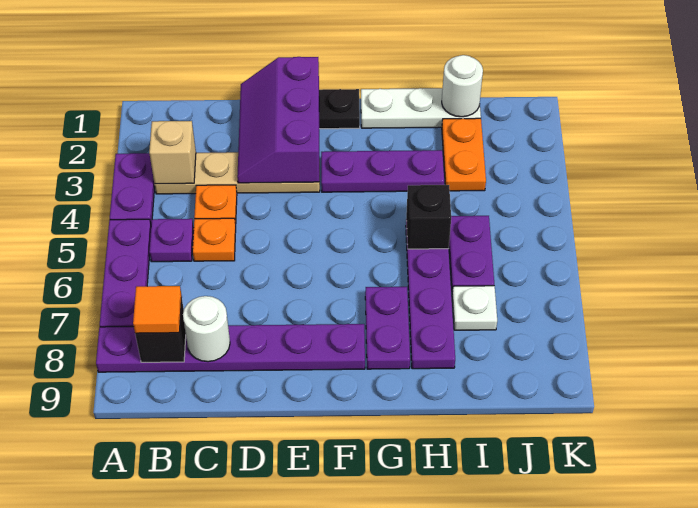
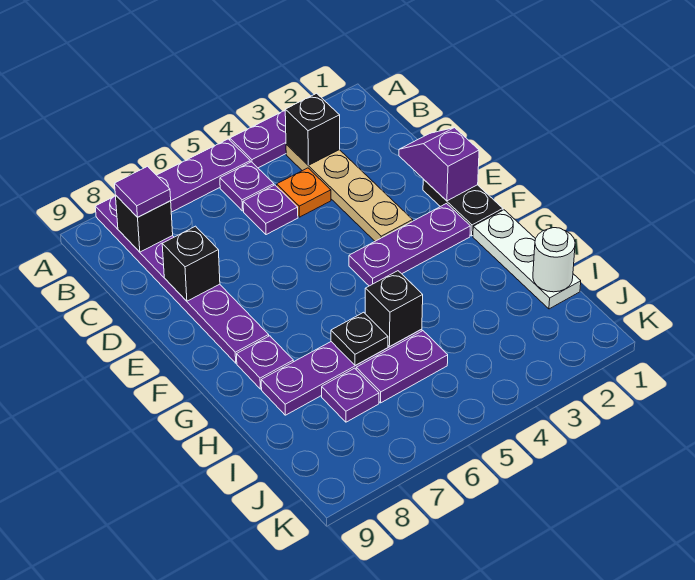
tan 1x1 brick [149,121,196,184] -> black 1x1 brick [285,93,340,165]
orange 1x1 tile [133,286,182,333] -> purple 1x1 tile [115,166,171,217]
orange 1x1 plate [193,218,236,261] -> purple 1x1 plate [243,185,298,235]
white 1x1 round brick [183,296,230,362] -> none
purple 2x3 slope [237,57,319,183] -> purple 1x2 slope [399,128,479,201]
none -> black 1x1 brick [162,226,220,301]
purple 1x3 plate [321,150,444,192] -> purple 1x3 plate turned to [349,204,470,286]
purple 1x2 plate [365,287,410,369] -> purple 1x1 plate [237,336,293,389]
none -> black 1x1 plate [331,312,388,366]
orange 1x2 plate [442,118,486,191] -> none
white 1x1 plate [452,286,497,330] -> purple 1x1 plate [322,368,379,422]

